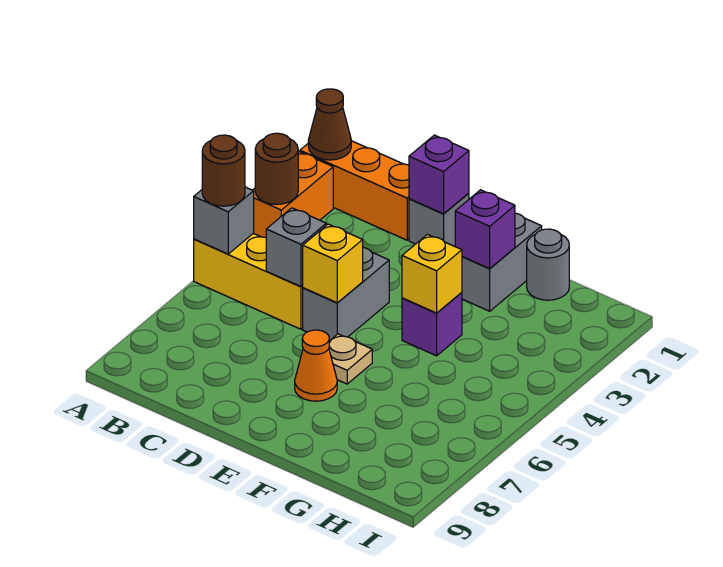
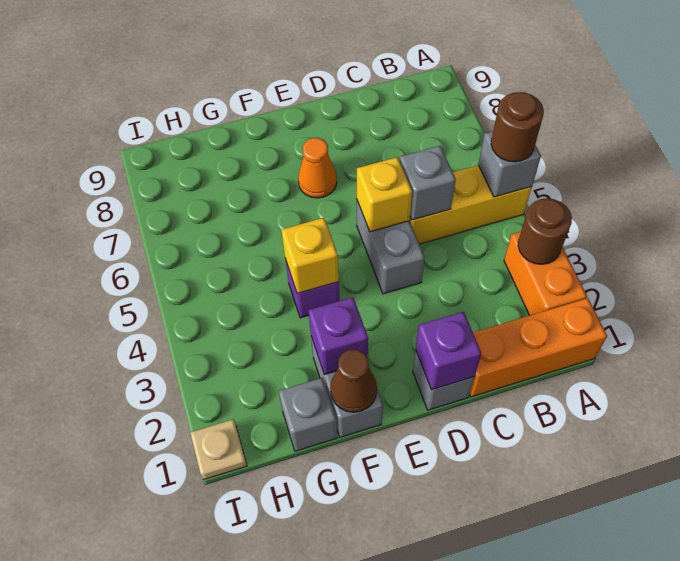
brown 1x1 cone [308,89,351,160] -> brown 1x1 cone moved to [330,349,377,412]
tan 1x1 plate [329,334,372,384] -> tan 1x1 plate moved to [190,419,247,480]
grey 1x1 round brick [527,229,569,300] -> grey 1x1 brick [279,378,337,451]

